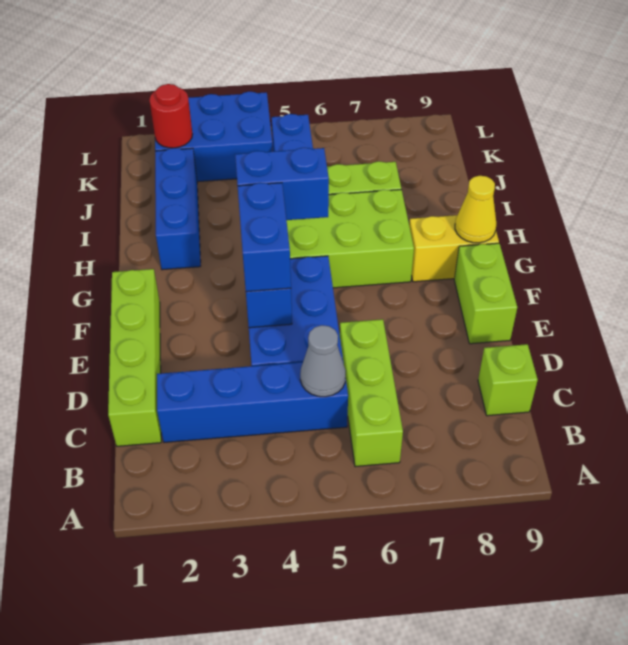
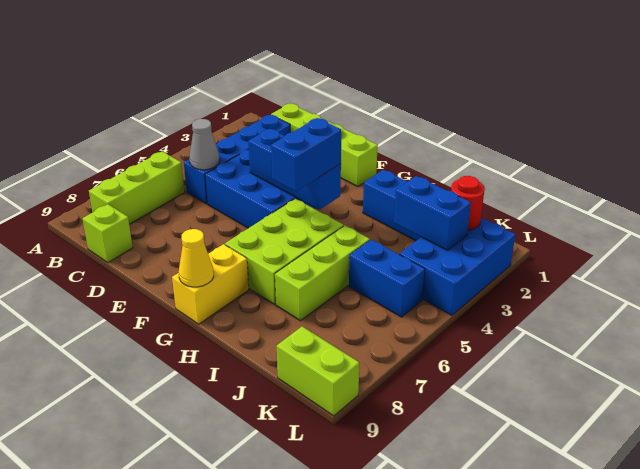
lime 1x3 brick [340,319,403,467] -> lime 1x3 brick turned to [89,152,185,224]
blue 1x2 brick [238,183,291,292] -> blue 1x2 brick moved to [394,176,471,250]
lime 1x2 brick [454,243,517,344] -> lime 1x2 brick moved to [277,327,359,416]

